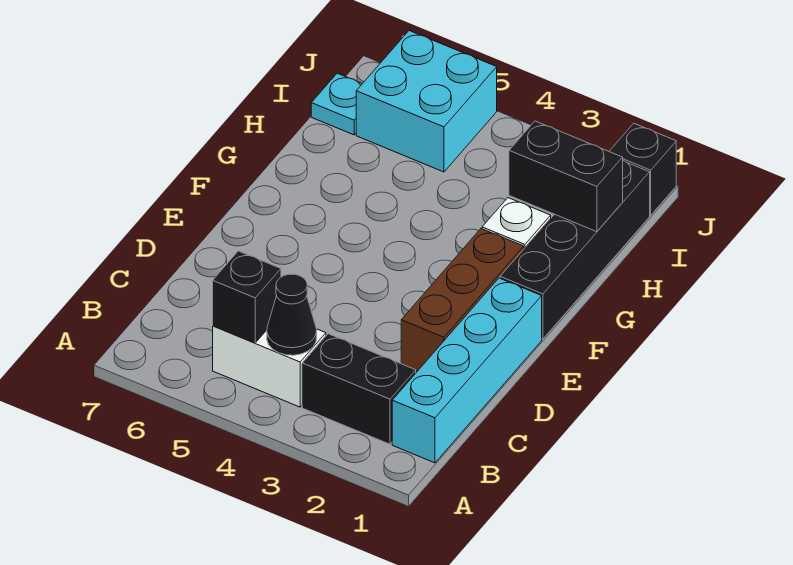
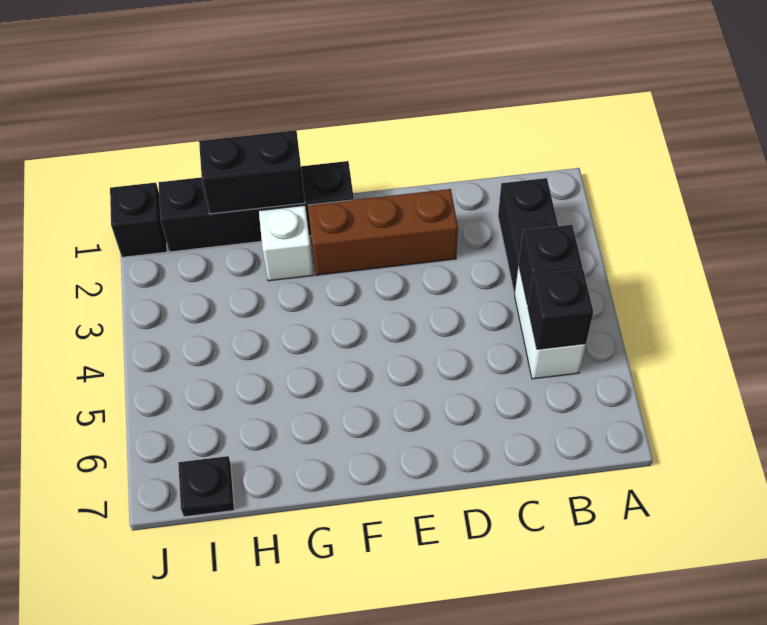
cyan 1x4 brick [392,278,542,463] -> none
black 1x1 cone [267,274,317,355] -> black 1x1 brick [519,225,582,305]
black 1x2 brick [509,121,623,232] -> black 1x2 brick turned to [199,130,305,214]
cyan 2x2 brick [356,31,497,172] -> none
cyan 1x1 plate [311,73,362,135] -> black 1x1 plate [178,456,234,517]

